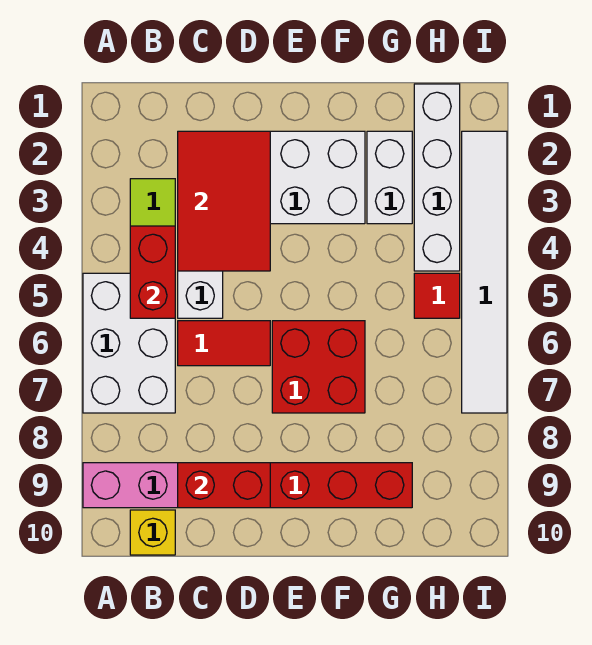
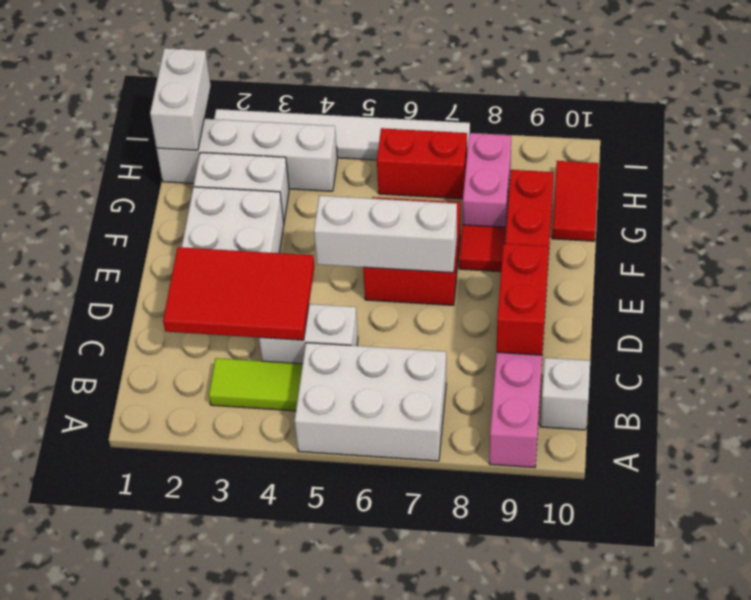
red 1x2 brick [130,226,175,318] -> red 1x2 brick moved to [377,128,467,199]
yellow 1x1 brick [130,510,175,555] -> white 1x1 brick [540,358,590,430]
red 1x2 tile [178,321,270,366] -> red 1x2 tile moved to [552,161,599,241]
none -> white 1x3 brick [314,196,457,273]
none -> pink 1x2 brick [463,133,511,231]
none -> white 1x2 brick [150,48,211,150]
red 1x1 tile [414,273,460,318] -> red 1x1 tile moved to [459,225,505,272]

